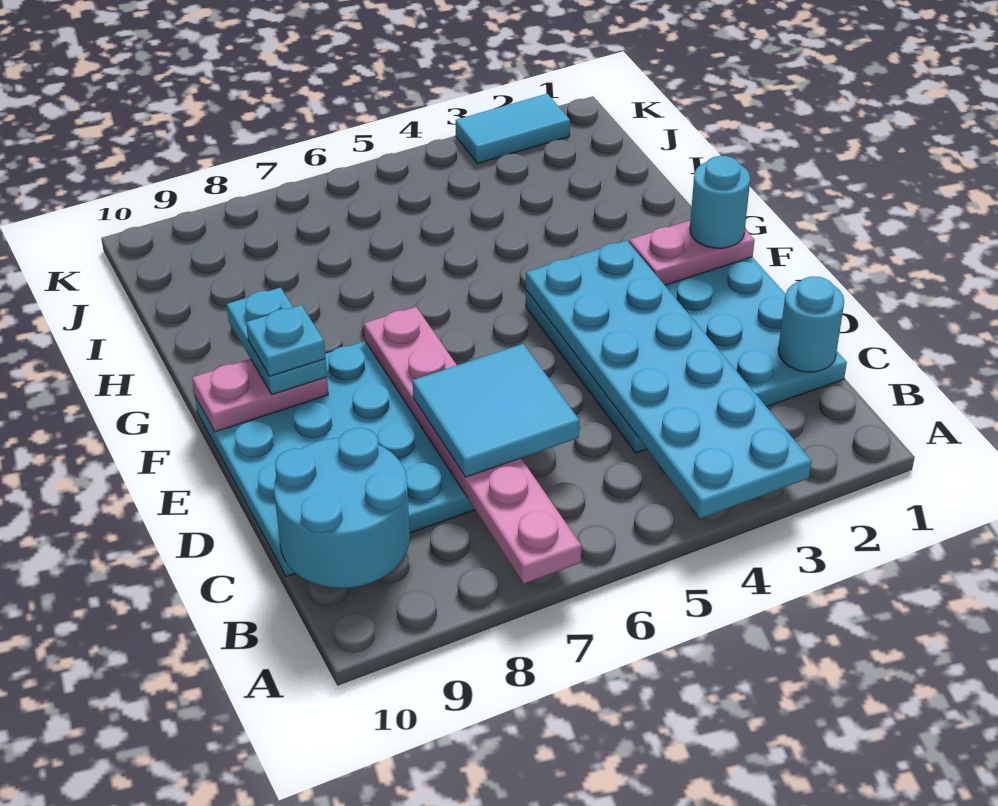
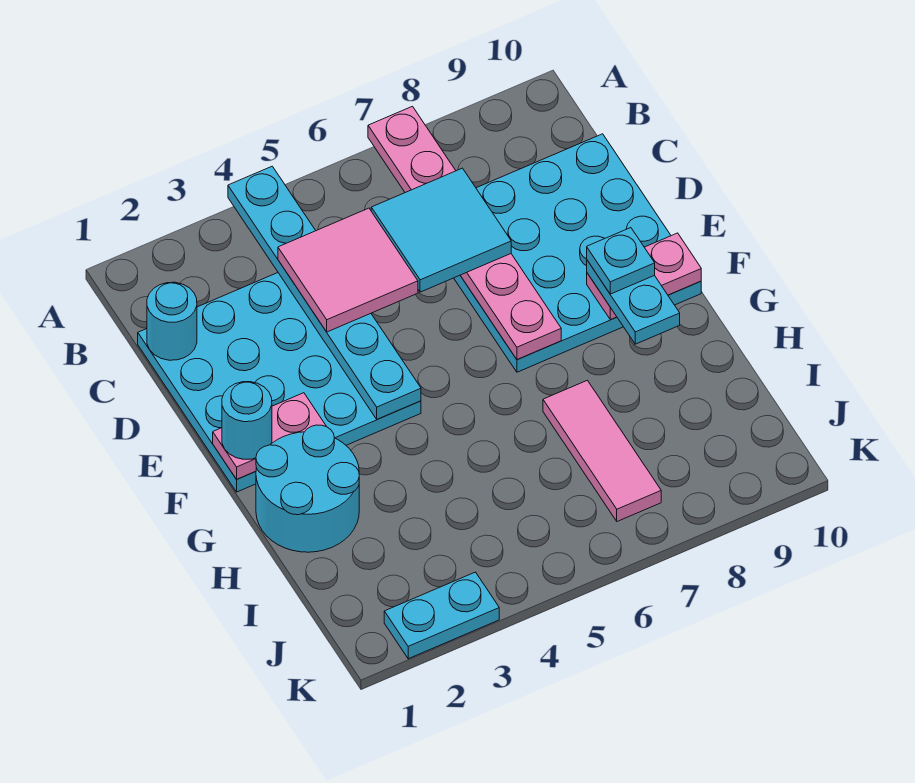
cyan 2x6 plate [526,240,812,519] -> cyan 1x6 plate [228,166,421,419]
cyan 2x2 round brick [274,428,410,588] -> cyan 2x2 round brick moved to [256,425,359,552]
none -> pink 2x2 tile [278,208,418,332]
none -> pink 1x3 tile [543,380,661,521]
cyan 1x2 tile [456,94,570,164] -> cyan 1x2 plate [384,572,499,659]

